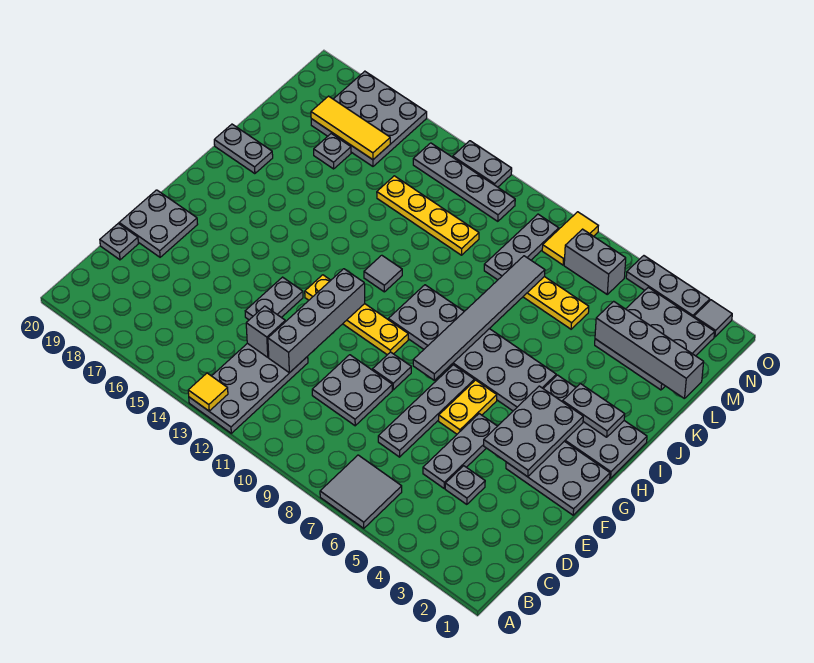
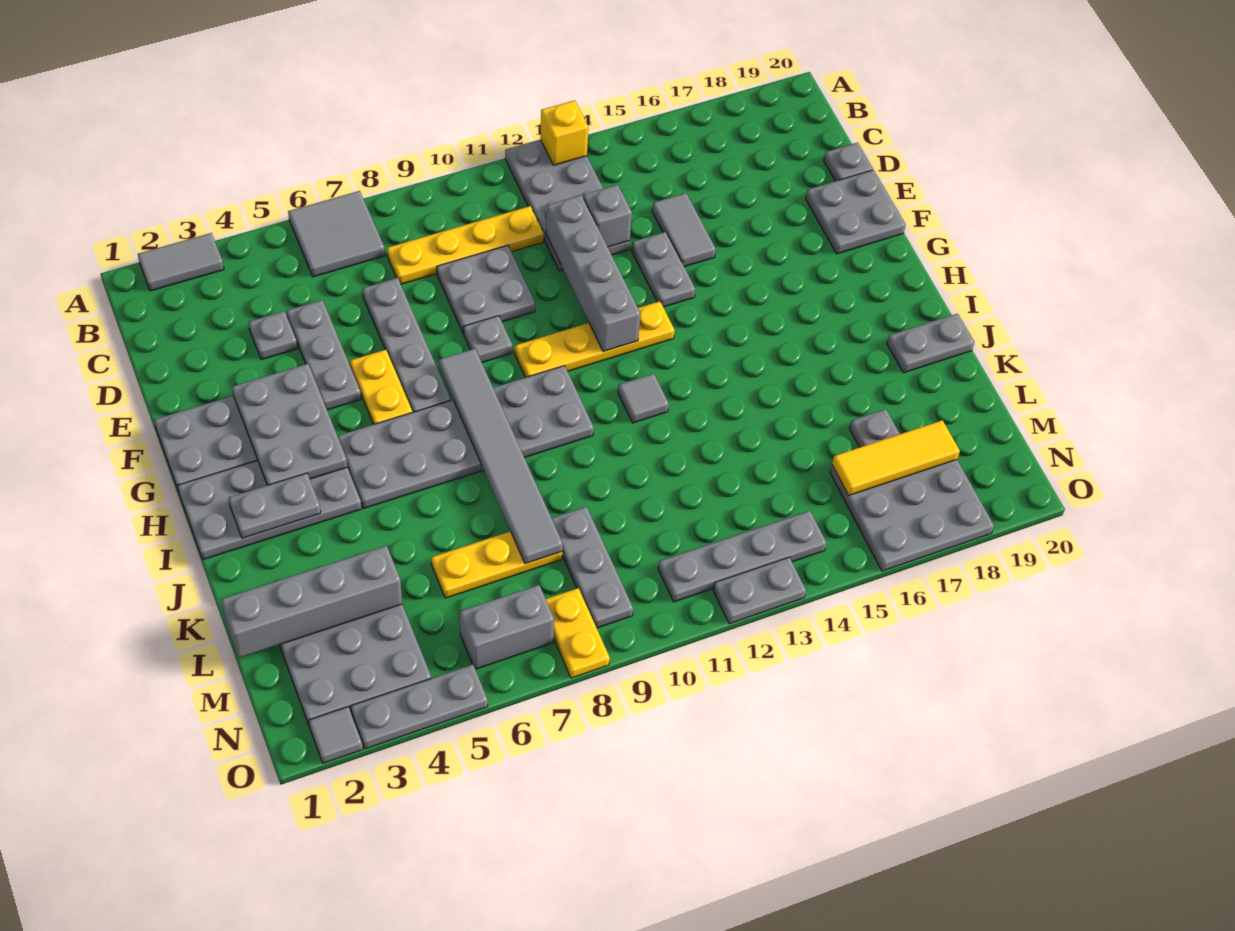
none -> grey 1x2 tile [138,233,224,291]
yellow 1x1 tile [188,373,228,411] -> yellow 1x1 brick [540,100,588,165]
none -> grey 1x2 tile [652,193,716,267]
yellow 1x4 plate [377,176,479,255] -> yellow 1x4 plate moved to [387,206,544,284]
yellow 1x2 tile [542,212,598,265] -> yellow 1x2 plate [546,588,610,678]

